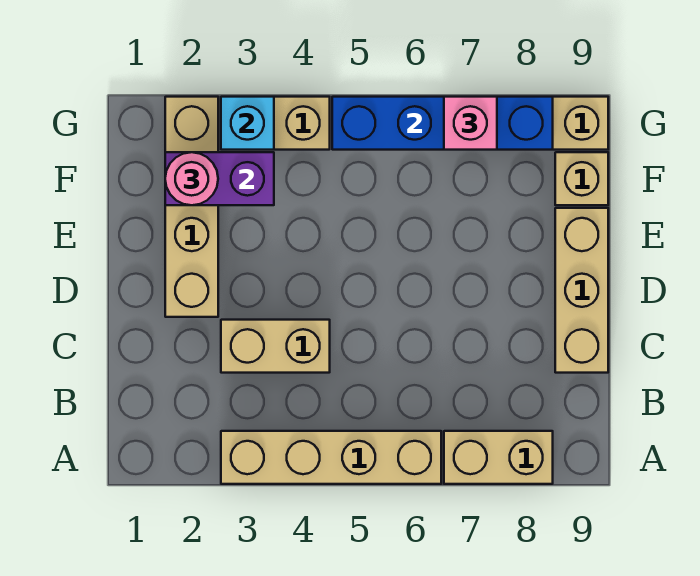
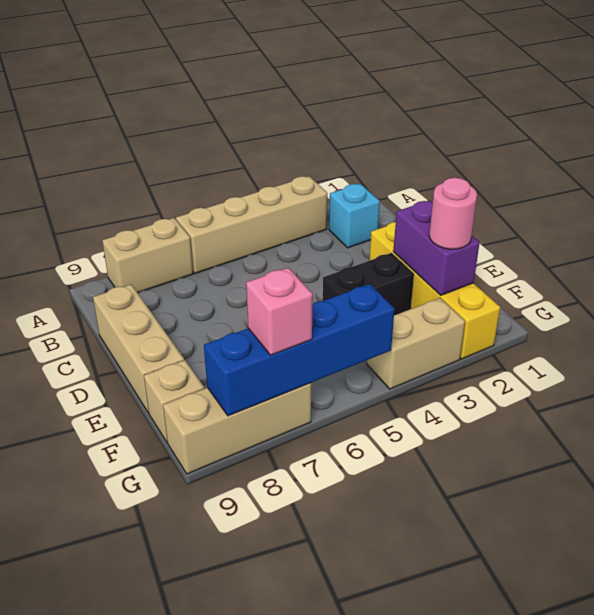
tan 1x2 brick [221,320,330,373] -> none
tan 1x4 brick [165,97,218,317] -> yellow 1x4 brick [369,222,501,359]
none -> black 1x2 brick [323,253,414,315]
purple 1x2 brick [165,152,274,205] -> purple 1x2 brick turned to [393,200,480,295]
cyan 1x1 brick [221,97,274,150] -> cyan 1x1 brick moved to [329,184,380,248]

